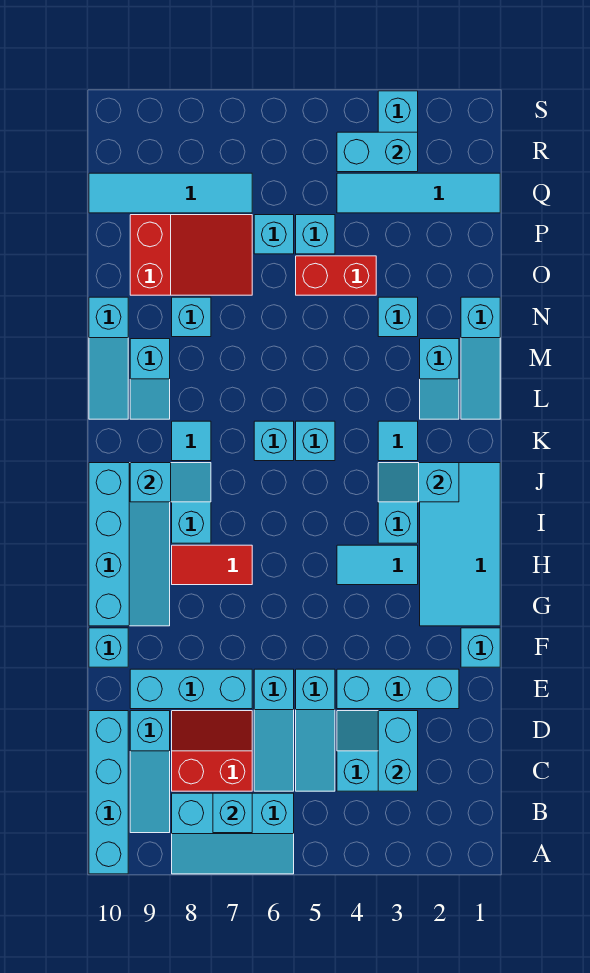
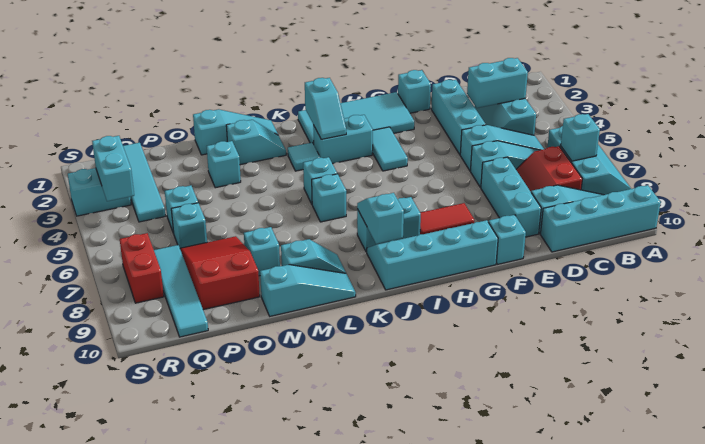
red 1x2 tile [172,545,252,585] -> red 1x2 tile turned to [420,203,474,234]
cyan 1x1 tile [172,421,211,461] -> none
red 1x2 brick [296,256,376,295] -> red 1x2 brick moved to [120,233,164,303]

